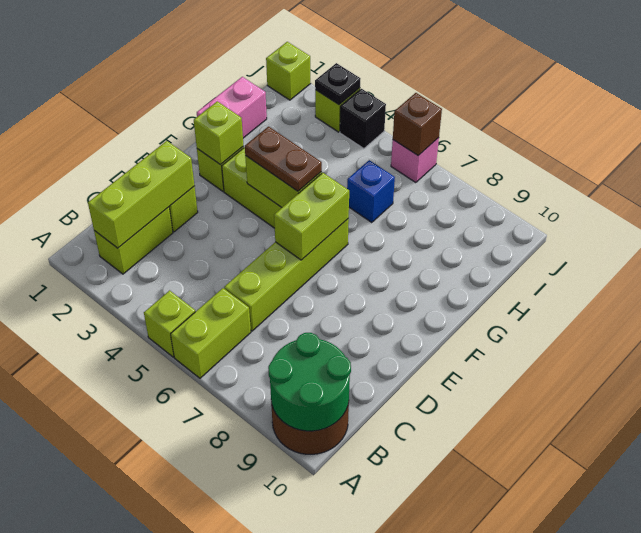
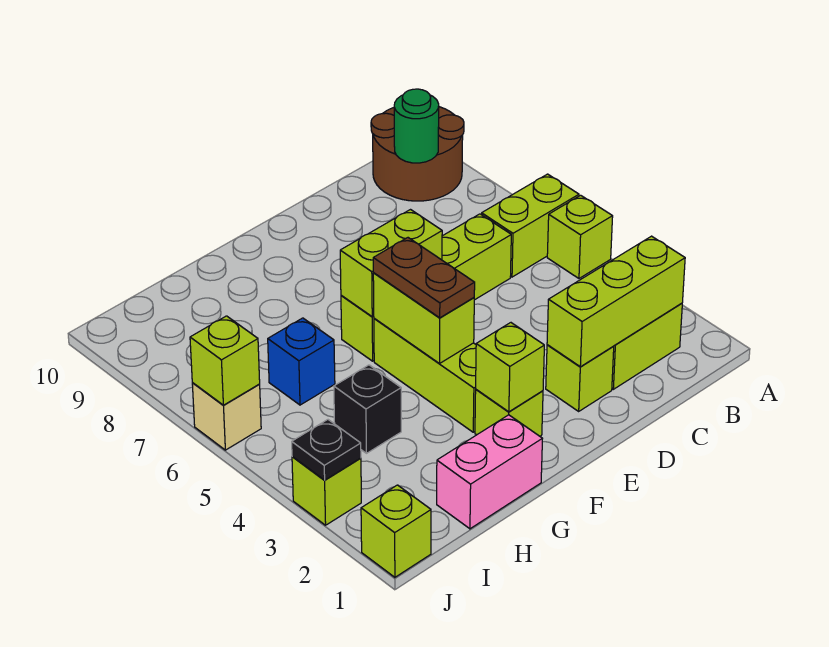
green 2x2 round brick [268,333,351,431] -> green 1x1 round brick [394,89,439,163]
black 1x1 brick [340,89,386,149] -> black 1x1 brick moved to [334,365,401,453]
pink 1x1 brick [391,138,439,183] -> tan 1x1 brick [192,383,261,450]
brown 1x1 brick [393,93,442,155] -> lime 1x1 brick [190,316,260,405]

